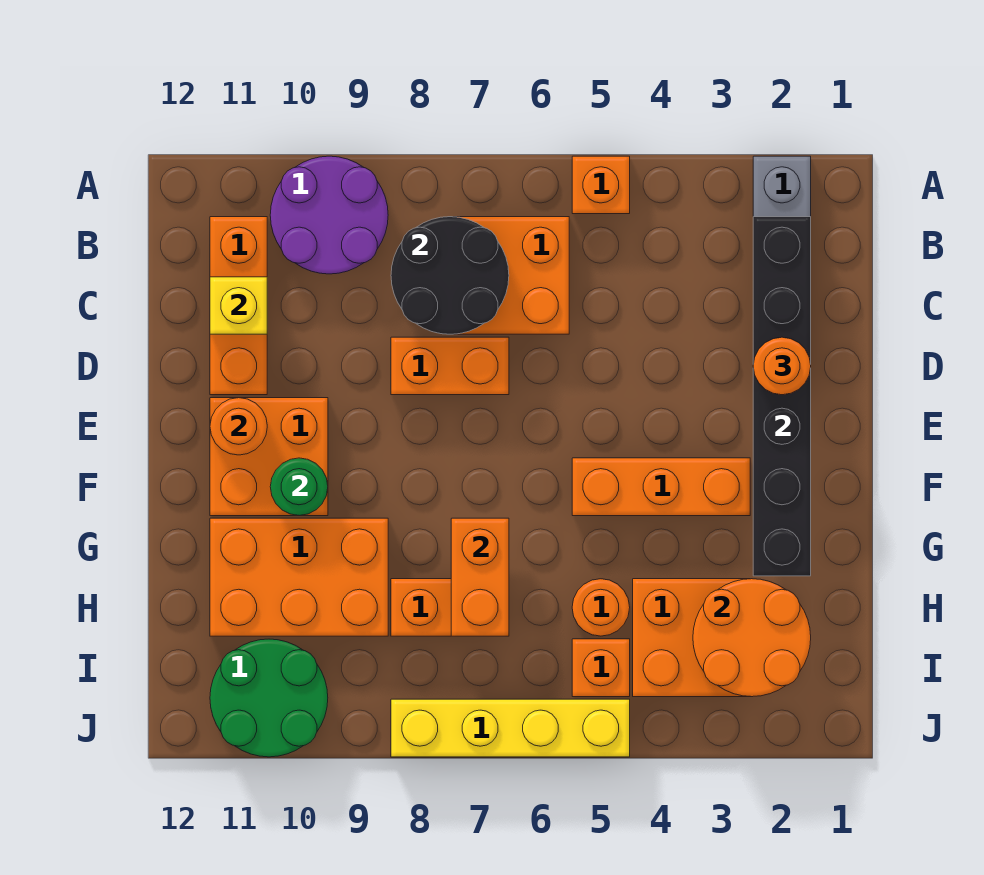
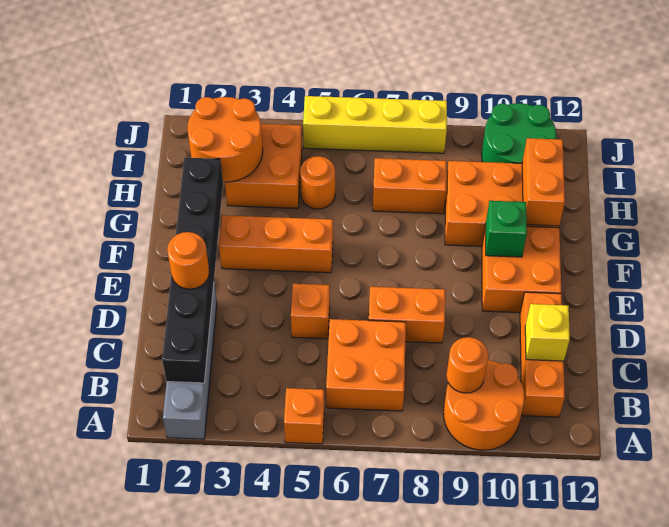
purple 2x2 round brick [270,156,388,274] -> orange 2x2 round brick [444,360,525,450]
black 2x2 round brick [391,217,509,334] -> none
orange 1x1 round brick [210,398,267,455] -> orange 1x1 round brick moved to [447,337,488,393]
green 1x1 round brick [270,458,328,516] -> green 1x1 brick [486,201,527,257]
orange 1x2 brick [451,518,509,636] -> orange 1x2 brick moved to [522,138,565,226]
orange 1x1 brick [572,639,630,697] -> orange 1x1 brick moved to [291,284,330,339]

